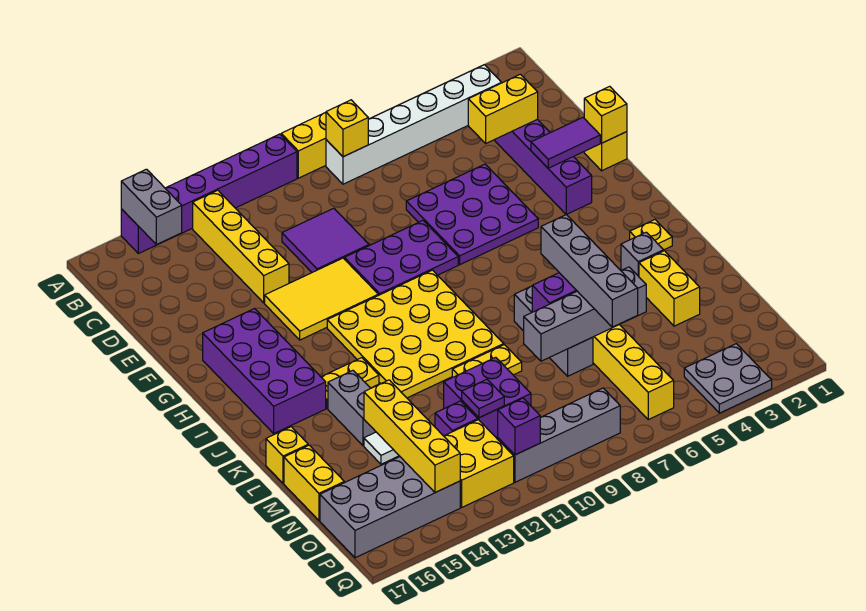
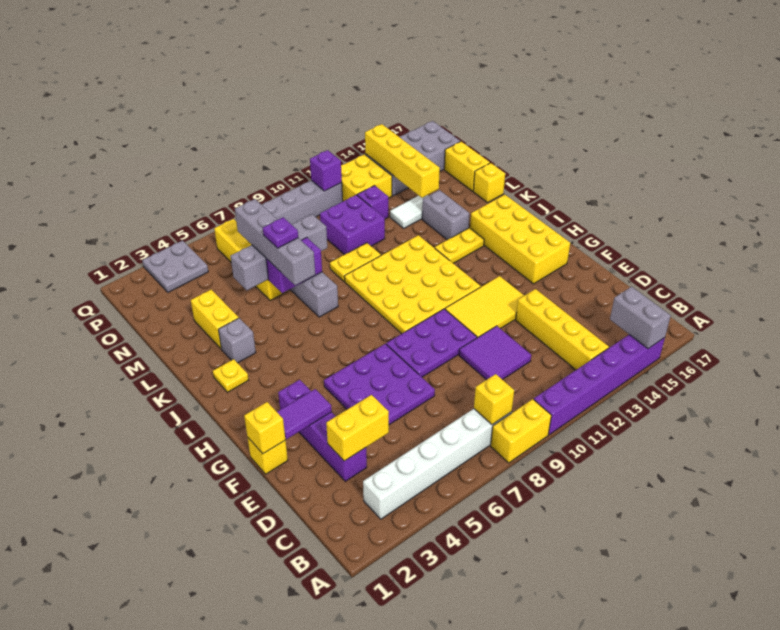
purple 2x4 brick [203,309,326,433] -> yellow 2x4 brick [470,195,570,284]
purple 1x1 plate [462,379,504,418] -> purple 1x1 plate moved to [263,217,298,248]

